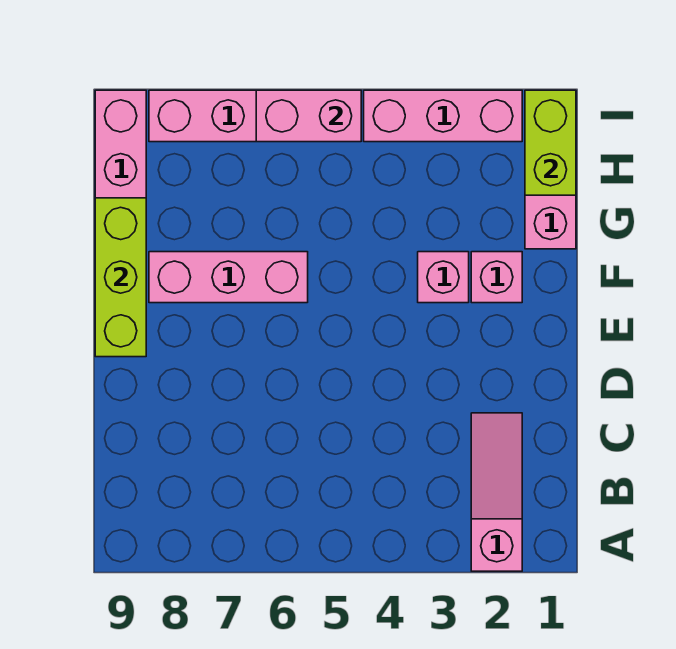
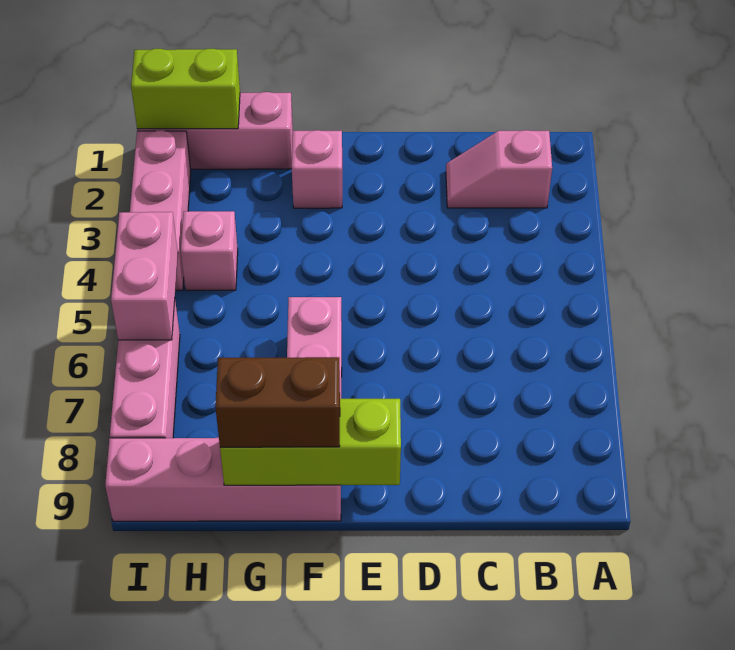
pink 1x3 slope [471,413,522,571] -> pink 1x2 slope [446,130,552,208]
pink 1x1 brick [418,252,469,303] -> pink 1x1 brick moved to [181,211,238,290]
none -> brown 1x2 brick [215,357,340,447]

